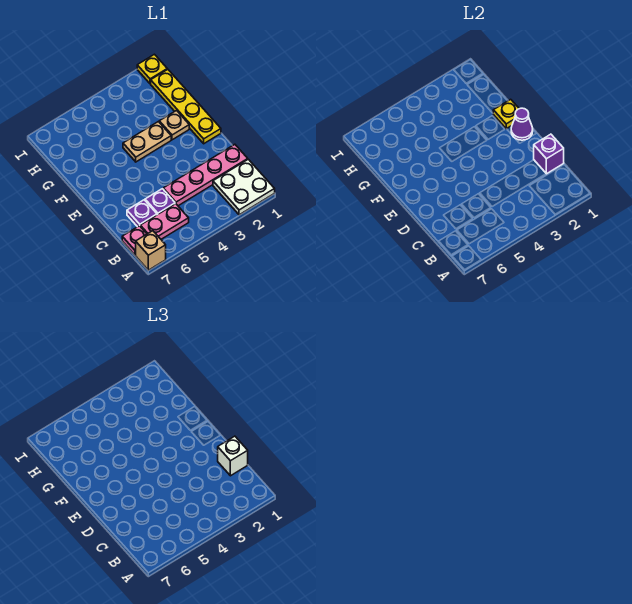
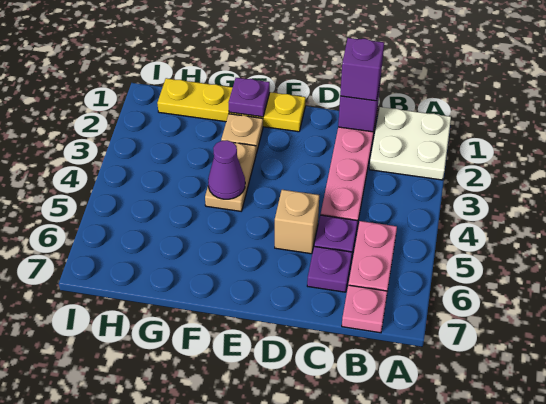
tan 1x1 brick [136,231,166,270] -> tan 1x1 brick moved to [275,190,319,254]
white 1x1 brick [218,436,248,476] -> purple 1x1 brick [340,38,384,101]
purple 1x1 cone [511,108,533,140] -> purple 1x1 cone moved to [208,140,245,199]
yellow 1x1 plate [493,99,519,129] -> purple 1x1 plate [229,78,270,117]
yellow 1x1 plate [137,54,167,84] -> none

